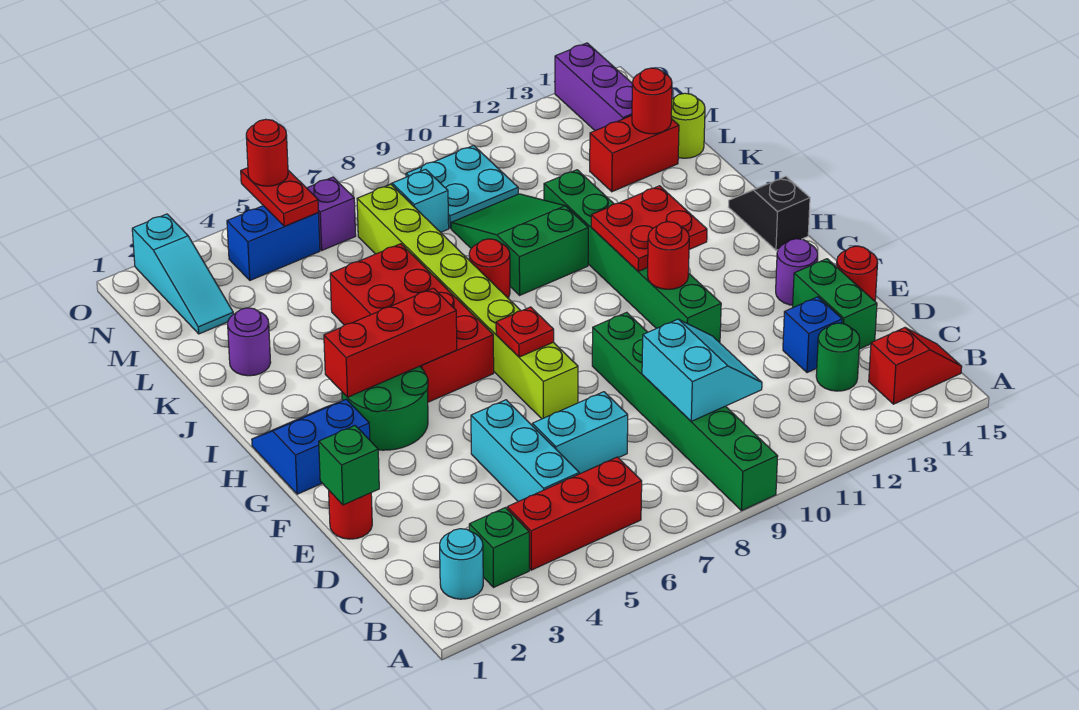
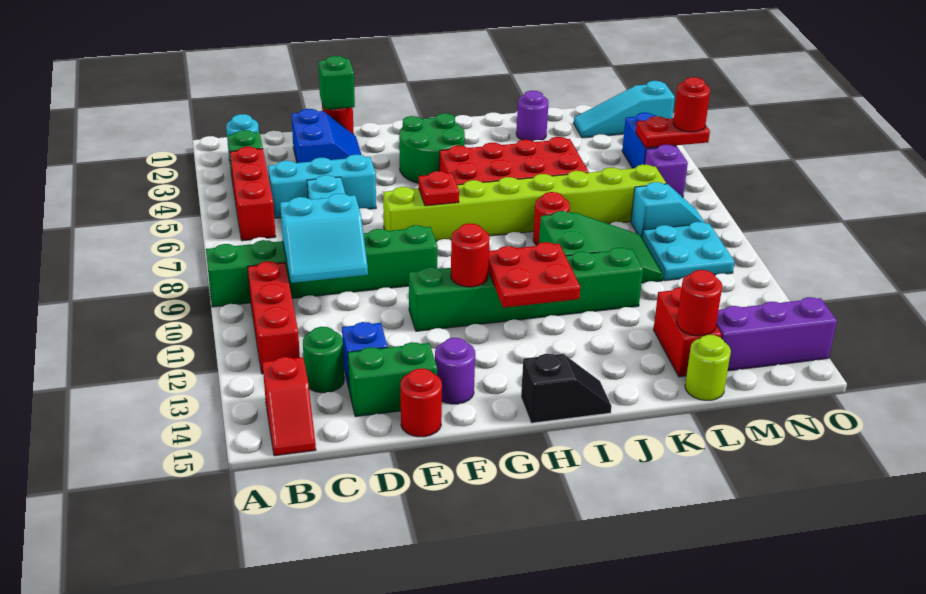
blue 2x2 slope [252,399,370,494] -> blue 2x2 slope moved to [291,109,361,163]
red 1x3 brick [324,288,457,397] -> red 1x3 brick moved to [248,261,300,374]

